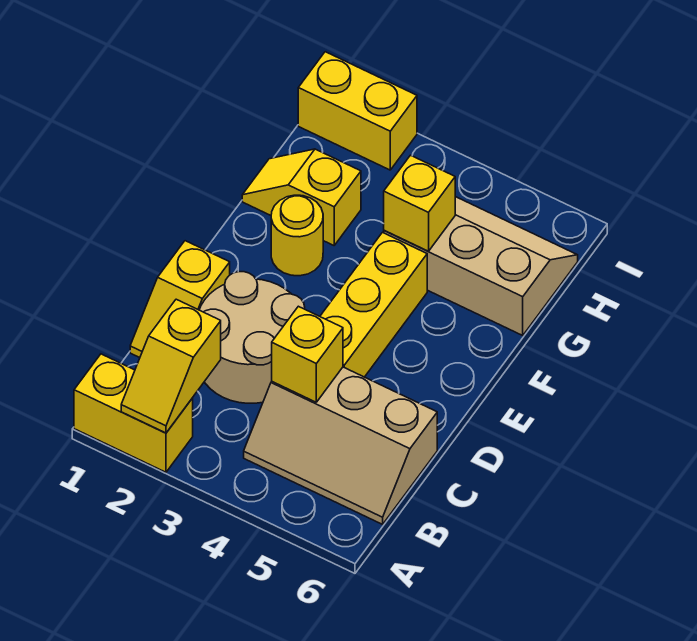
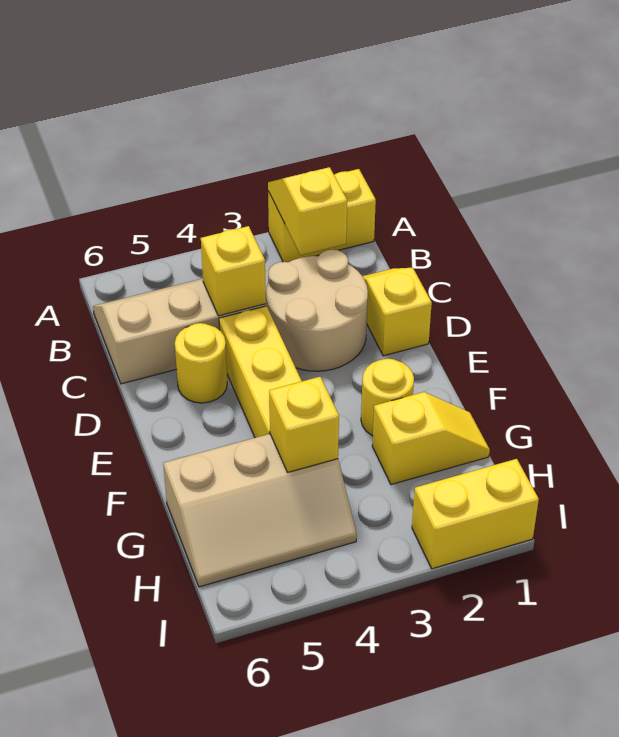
none -> yellow 1x1 round brick [175,323,227,403]

